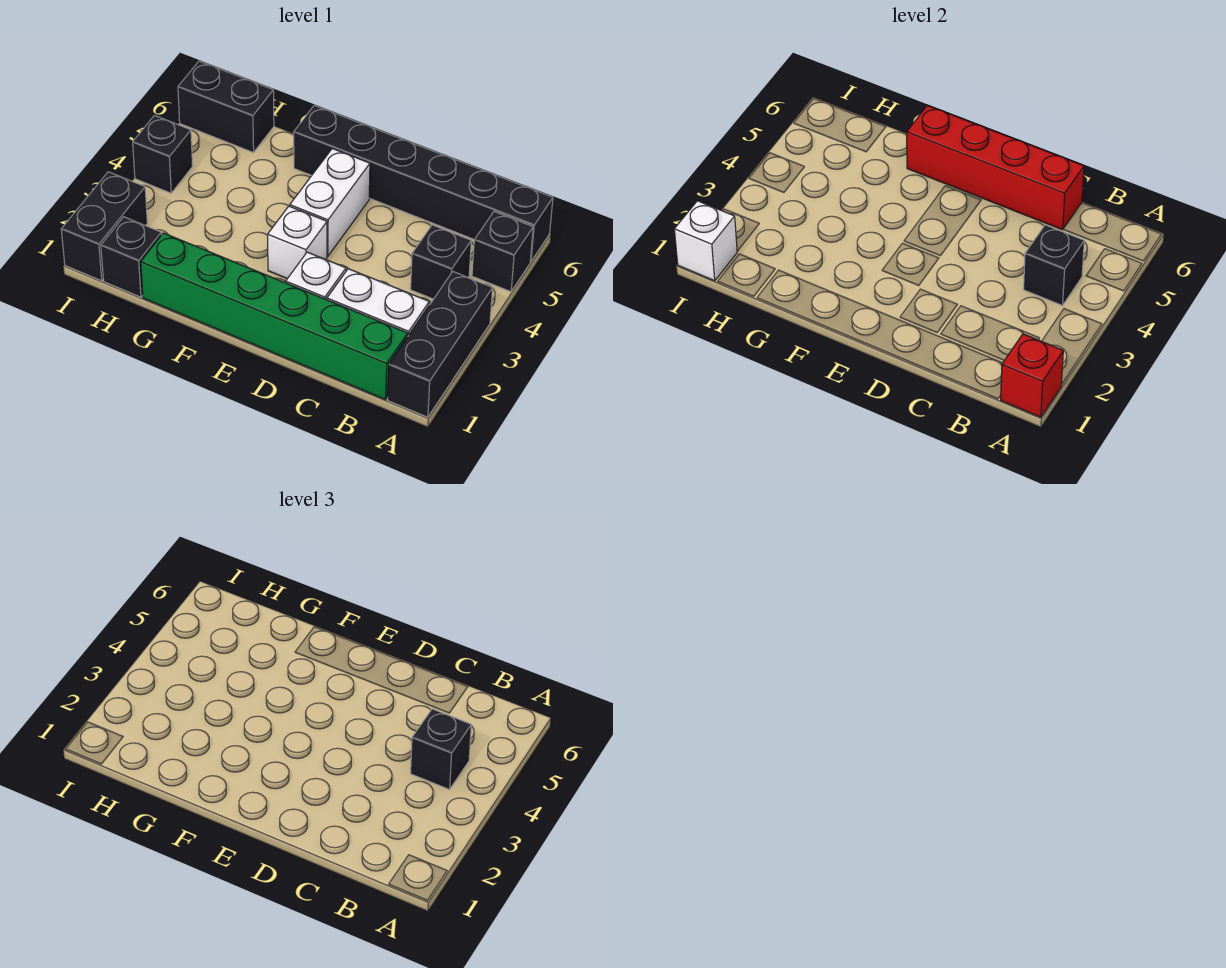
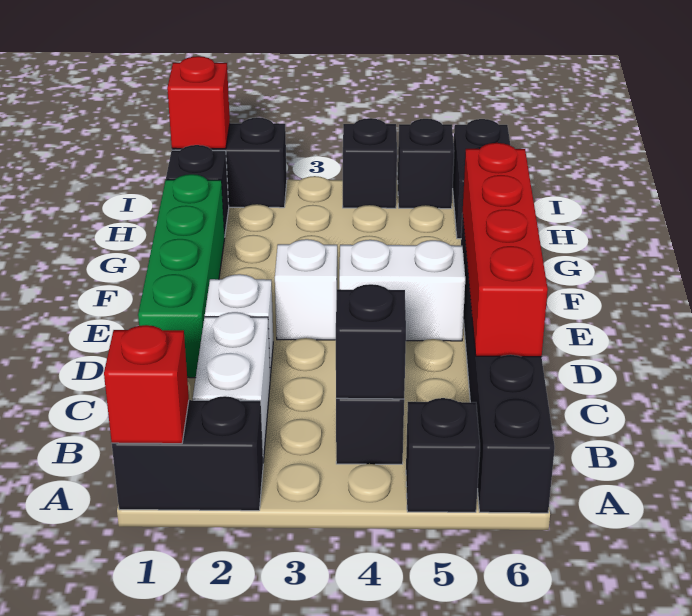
black 1x3 brick [388,272,493,417] -> black 1x2 brick [112,396,263,511]
green 1x6 brick [141,233,408,400] -> green 1x4 brick [138,174,225,378]
black 1x1 brick [411,709,471,790] -> black 1x1 brick moved to [398,119,454,209]
white 1x1 brick [674,201,737,281] -> red 1x1 brick [167,56,230,149]

